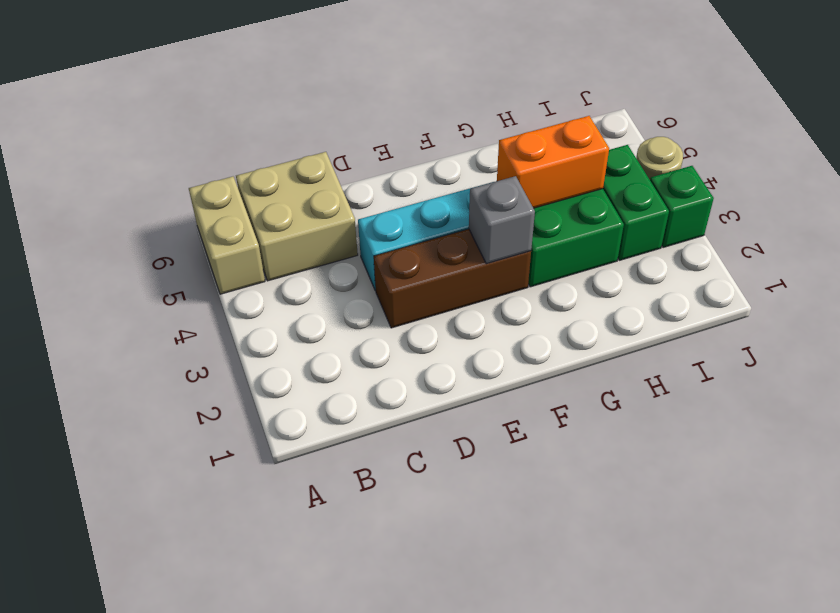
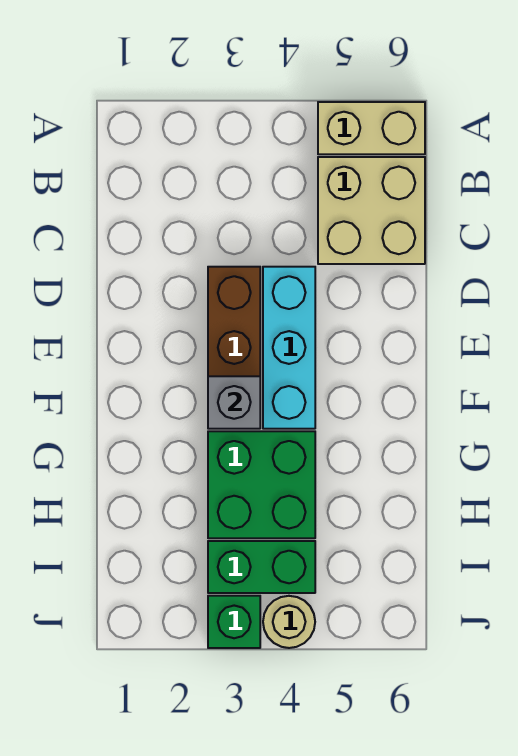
orange 1x2 brick [497,116,609,208] -> none

